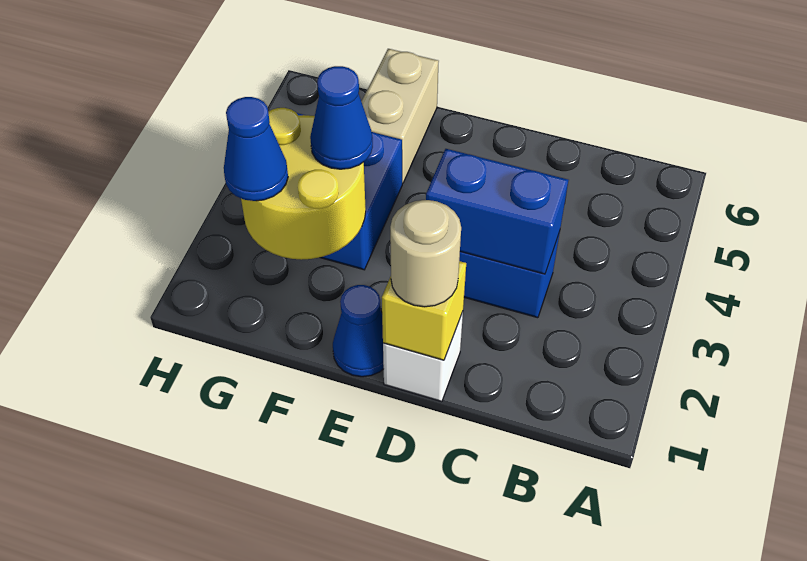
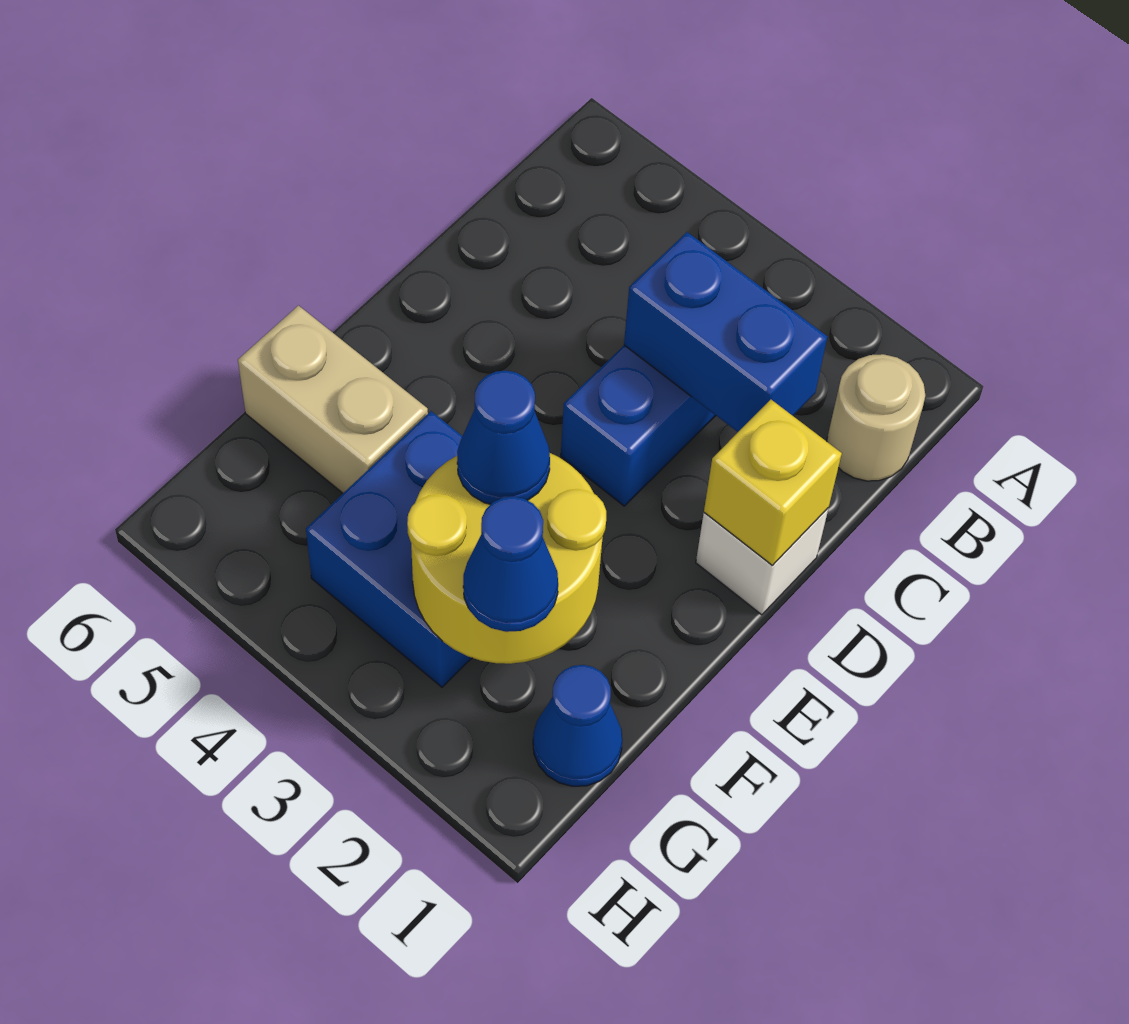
blue 1x2 brick [426,149,568,274] -> blue 1x2 brick turned to [624,232,827,432]
tan 1x1 round brick [390,200,461,307] -> tan 1x1 round brick moved to [827,354,925,481]
blue 1x1 cone [333,285,384,377] -> blue 1x1 cone moved to [533,665,622,786]

